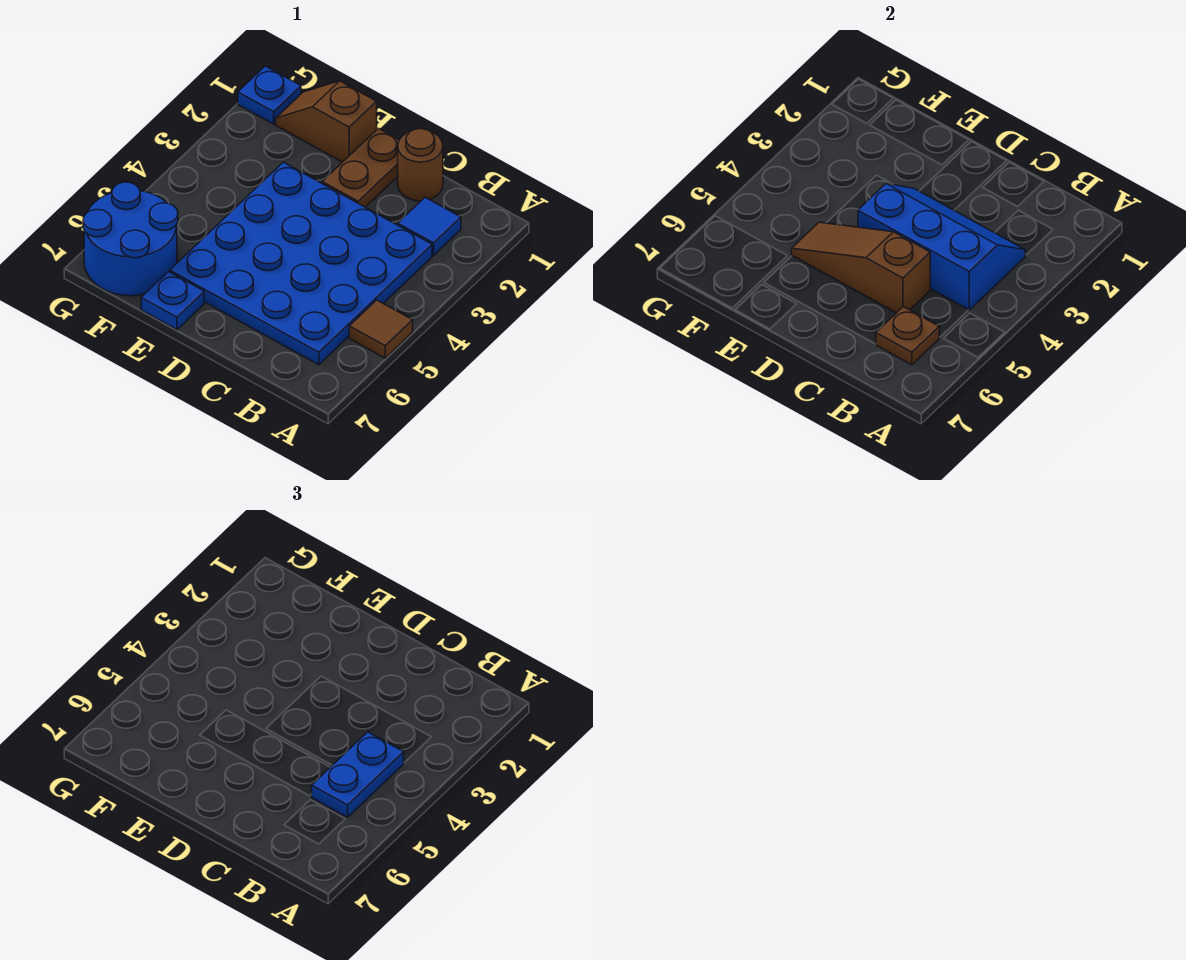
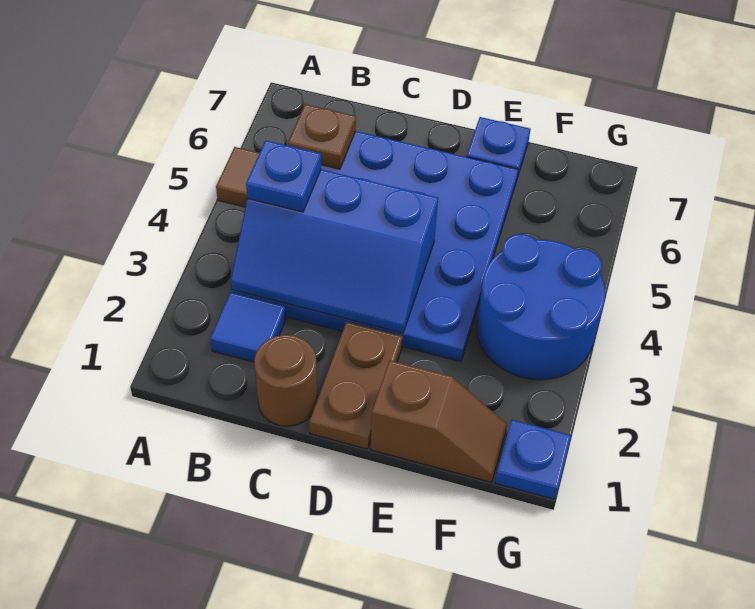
blue 1x2 plate [312,732,404,817] -> blue 1x1 plate [246,140,321,212]
brown 1x3 slope [792,222,930,313] -> none
blue 2x2 round brick [83,182,178,296] -> blue 2x2 round brick moved to [477,234,605,380]

